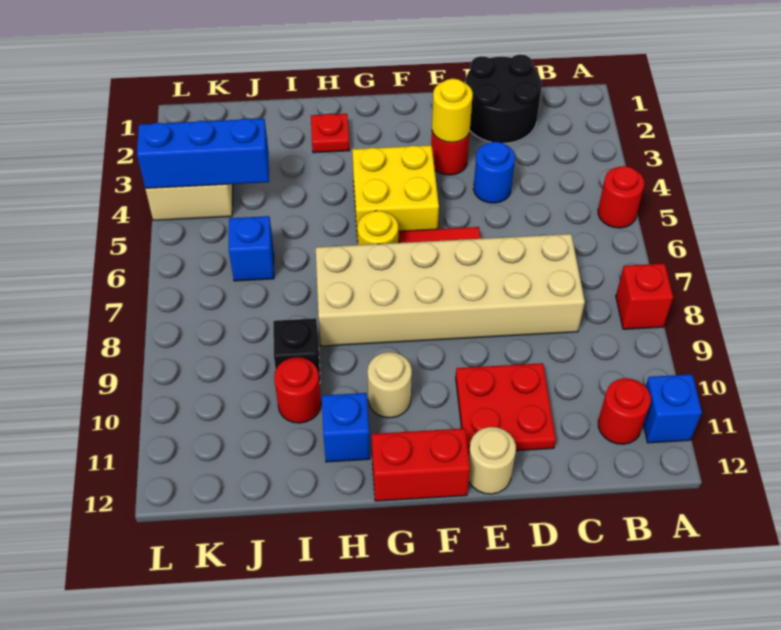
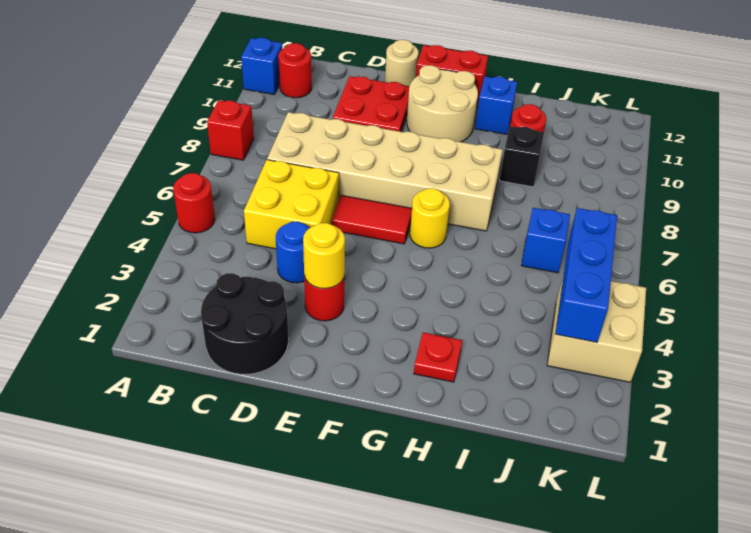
yellow 2x2 brick [352,145,439,241] -> yellow 2x2 brick moved to [244,160,339,249]
tan 1x1 round brick [367,352,412,418] -> tan 2x2 round brick [407,65,478,142]
blue 1x3 brick [137,119,269,189] -> blue 1x3 brick turned to [555,208,617,342]

